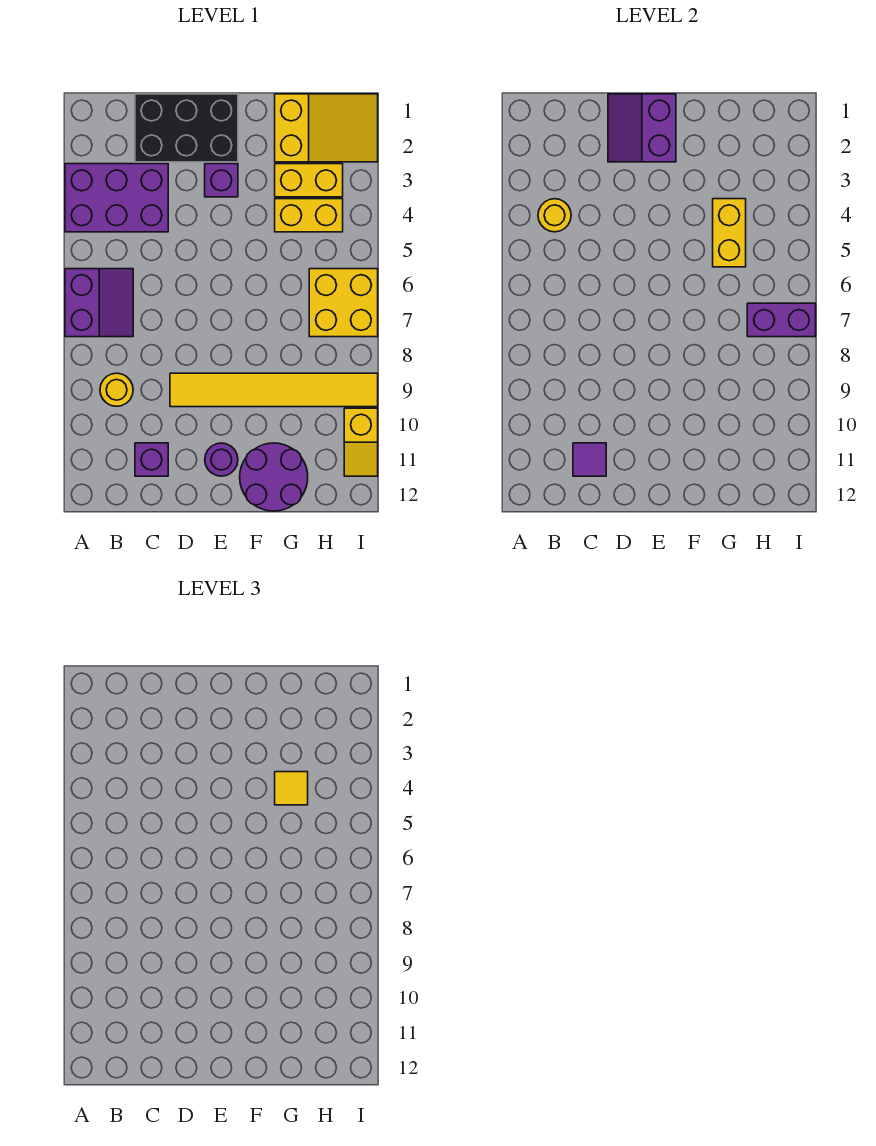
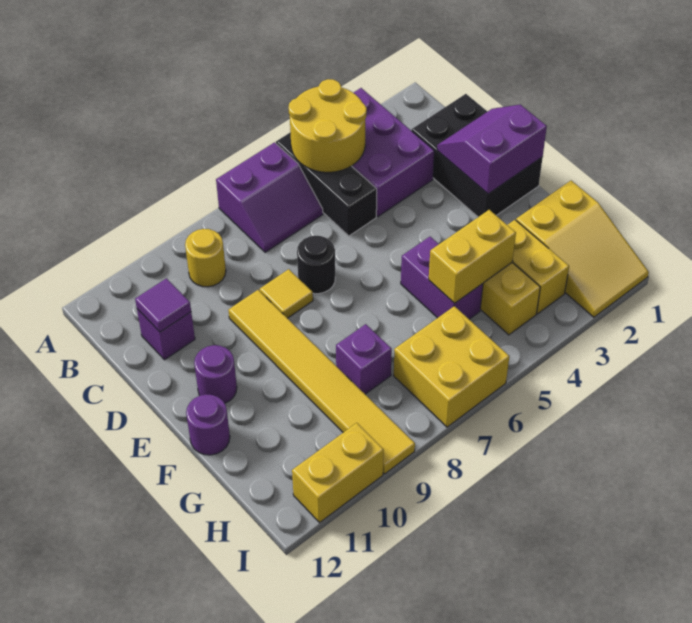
none -> black 1x3 brick [276,132,377,236]
yellow 1x1 round brick [538,199,571,232] -> yellow 2x2 round brick [288,79,367,172]
none -> black 1x1 round brick [297,236,335,294]
purple 1x1 brick [205,164,238,197] -> purple 1x1 brick moved to [336,324,392,394]
purple 2x2 round brick [240,443,308,511] -> purple 1x1 round brick [186,395,230,455]
yellow 1x1 tile [275,772,308,805] -> yellow 1x1 tile moved to [260,269,313,318]
purple 1x2 brick [747,303,816,337] -> purple 1x2 brick moved to [401,237,483,319]
yellow 1x2 slope [344,408,378,476] -> yellow 1x2 brick [292,423,384,523]

